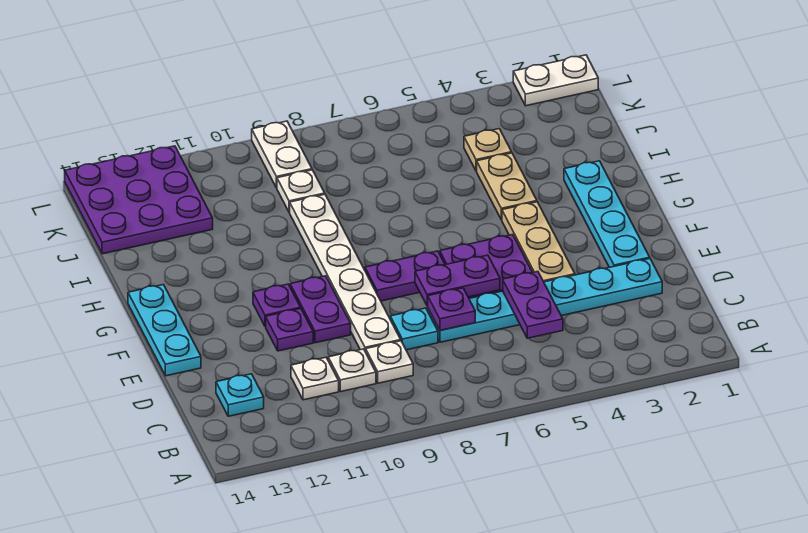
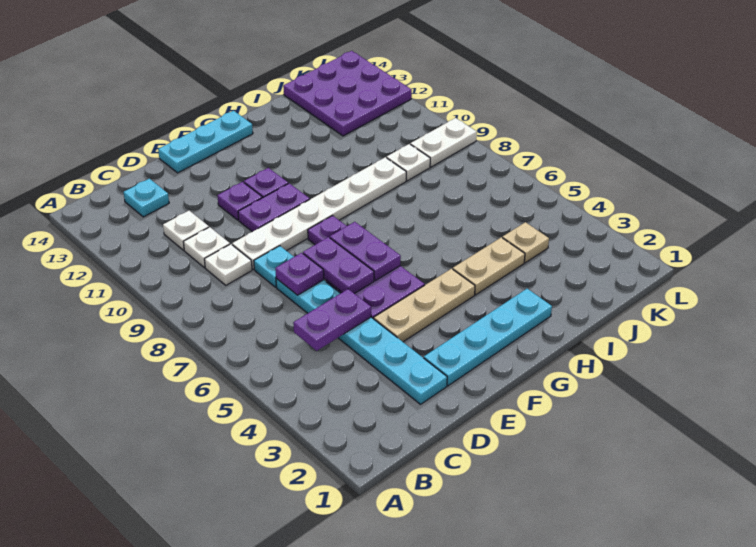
none -> purple 1x2 plate [330,222,401,281]
white 1x2 plate [513,55,598,106] -> none

